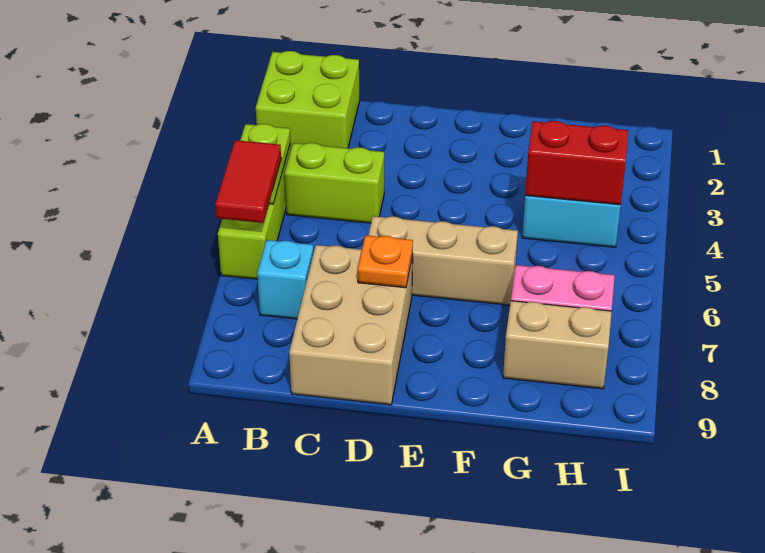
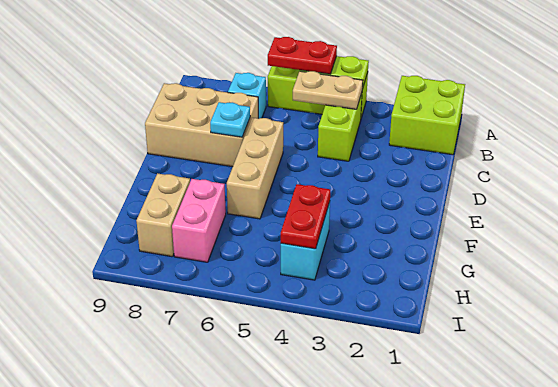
red 1x2 tile [215,140,281,223] -> red 1x2 plate [268,37,337,74]
none -> tan 1x2 plate [293,71,363,109]
orange 1x1 plate [358,235,413,288] -> cyan 1x1 plate [210,102,250,137]
red 1x2 brick [525,121,628,205] -> red 1x2 plate [281,184,330,249]

